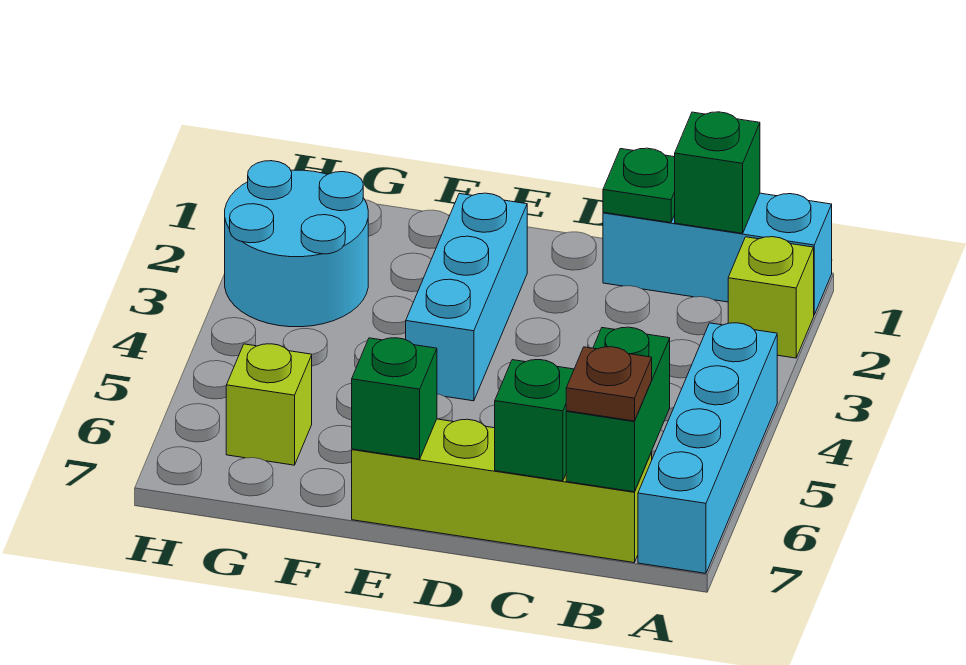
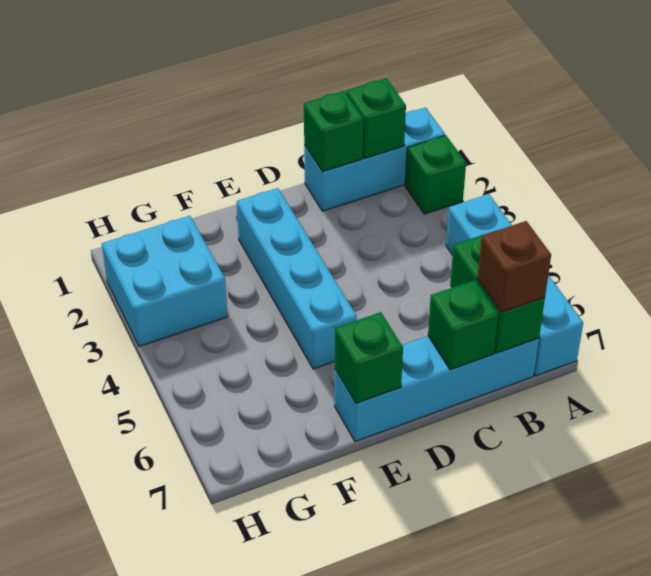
lime 1x1 brick [728,237,814,358] -> green 1x1 brick [405,135,466,214]
lime 1x4 brick [352,419,652,563] -> cyan 1x4 brick [335,336,539,442]
brown 1x1 plate [566,347,652,421] -> brown 1x1 brick [477,221,551,312]
green 1x1 plate [603,148,675,223] -> green 1x1 brick [304,91,363,172]
cyan 1x3 brick [406,193,527,401] -> cyan 1x4 brick [237,188,357,369]
cyan 2x2 round brick [225,161,368,327] -> cyan 2x2 brick [102,216,228,346]
lime 1x1 brick [226,344,312,465] -> none

